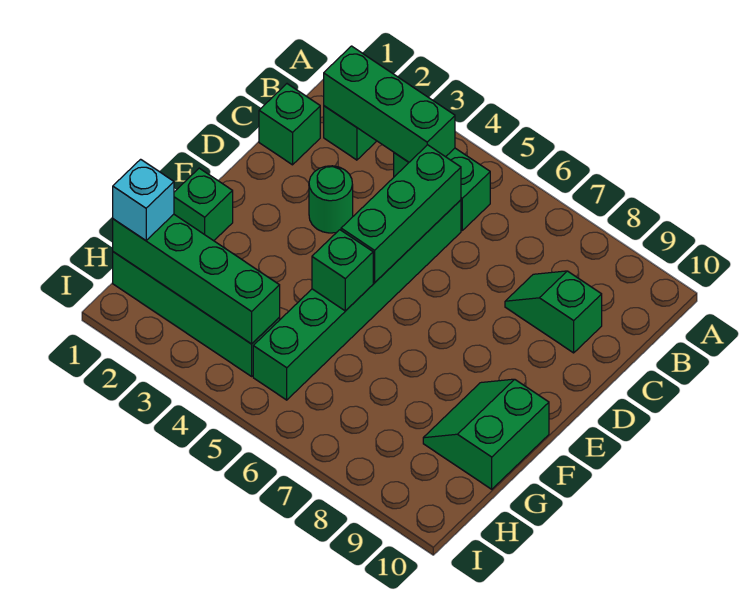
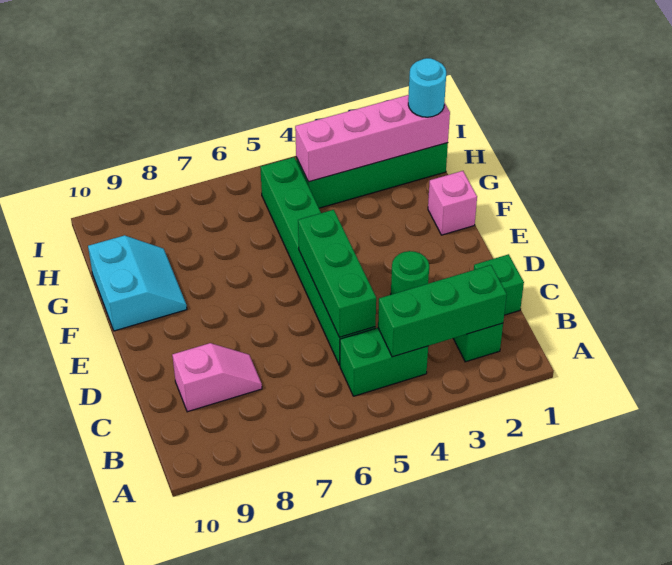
green 1x2 slope [505,271,602,353] -> pink 1x2 slope [172,343,262,412]
green 1x1 brick [174,168,233,241] -> pink 1x1 brick [428,171,477,235]
green 1x1 brick [312,230,373,311] -> none
green 2x2 slope [423,379,549,489] -> cyan 2x2 slope [88,235,187,331]
green 1x4 brick [113,214,280,344] -> pink 1x4 brick [295,95,450,182]
cyan 1x1 brick [113,159,174,240] -> cyan 1x1 round brick [408,58,446,117]

